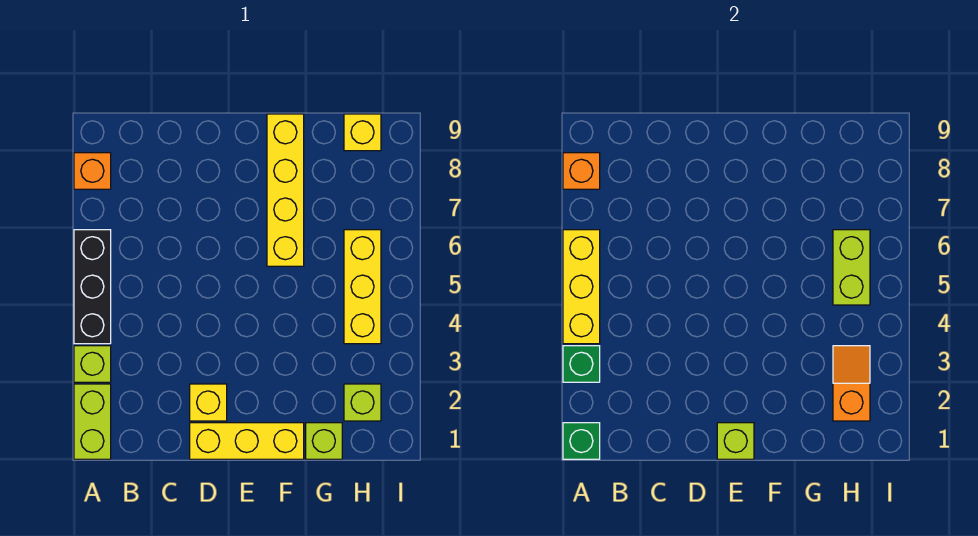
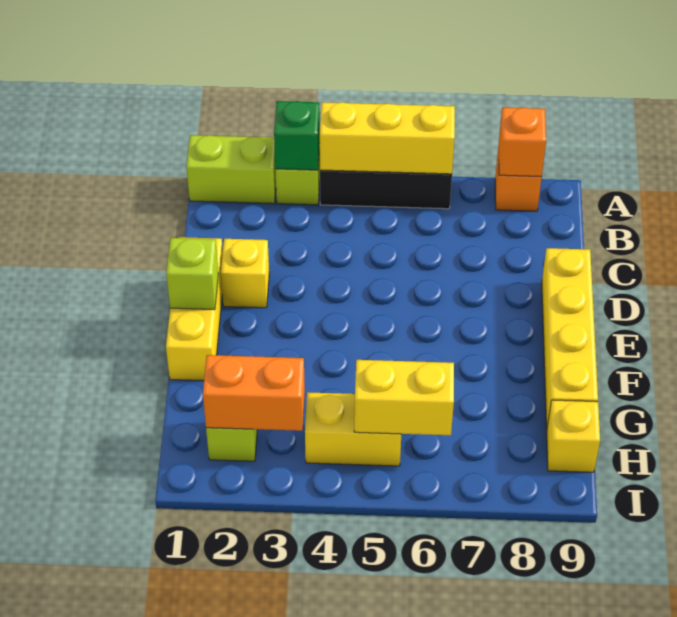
green 1x1 brick [563,423,600,459] -> none
yellow 1x4 brick [267,114,304,266] -> yellow 1x4 brick turned to [542,248,598,430]
lime 1x1 brick [306,423,342,459] -> none
orange 1x2 slope [833,346,870,421] -> orange 1x2 brick [203,355,305,431]
yellow 1x3 brick [344,230,381,344] -> yellow 1x2 brick [305,392,401,466]
lime 1x2 brick [833,230,870,305] -> yellow 1x2 brick [354,360,454,435]

